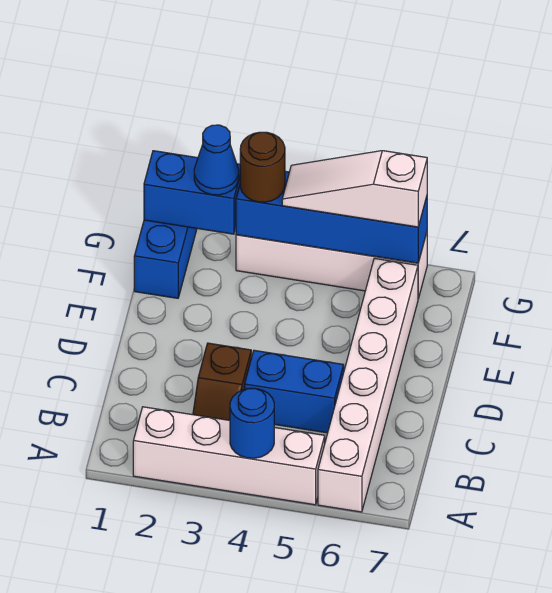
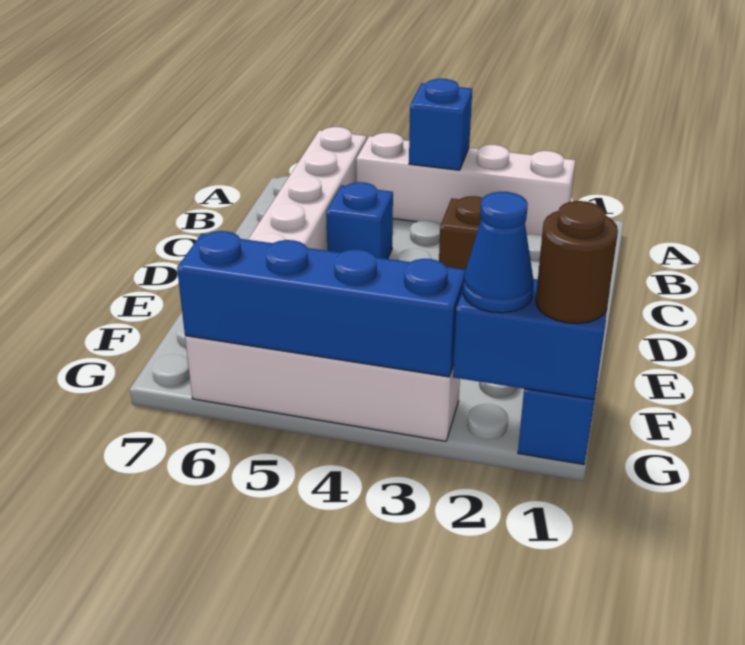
blue 1x1 round brick [230,388,274,458] -> blue 1x1 brick [409,79,472,170]
blue 1x2 brick [245,350,344,433] -> blue 1x1 brick [326,182,393,259]
brown 1x1 round brick [240,132,285,202] -> brown 1x1 round brick moved to [536,201,618,324]
white 1x3 slope [282,151,427,227] -> none

